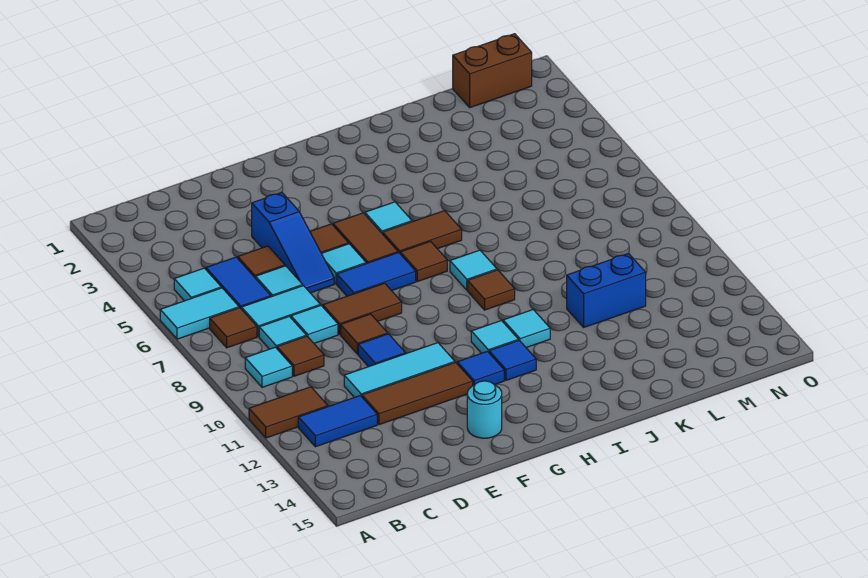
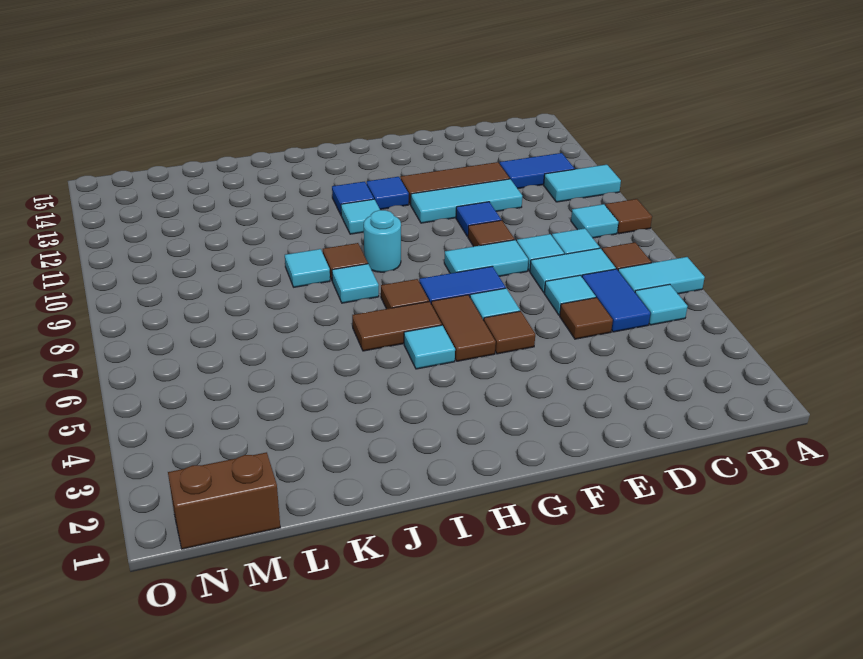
brown 1x2 tile [249,387,328,438] -> cyan 1x2 tile [544,165,621,202]
brown 1x1 tile [277,336,324,376] -> brown 1x1 tile moved to [605,199,652,234]
blue 1x3 slope [252,193,334,293] -> none
brown 1x2 tile [323,283,402,334] -> cyan 1x2 tile [444,240,528,276]
cyan 1x1 round brick [467,381,502,438] -> cyan 1x1 round brick moved to [364,210,401,272]
cyan 1x1 tile [503,310,550,348] -> cyan 1x1 tile moved to [285,249,330,287]
blue 1x2 brick [567,254,646,327] -> none

